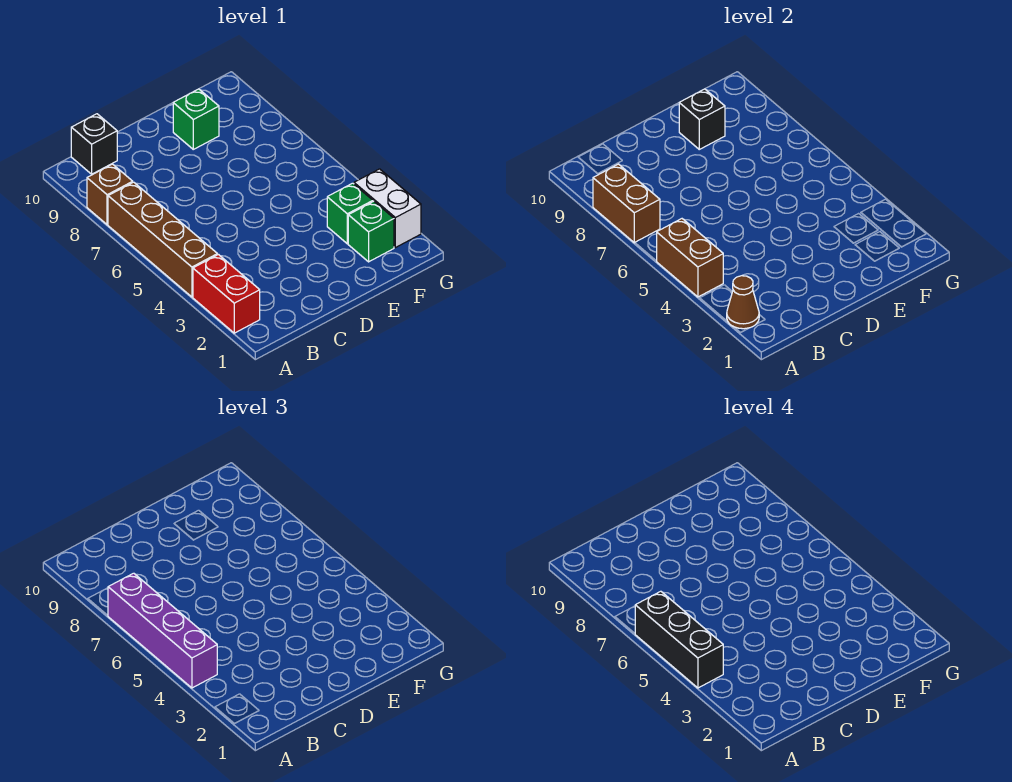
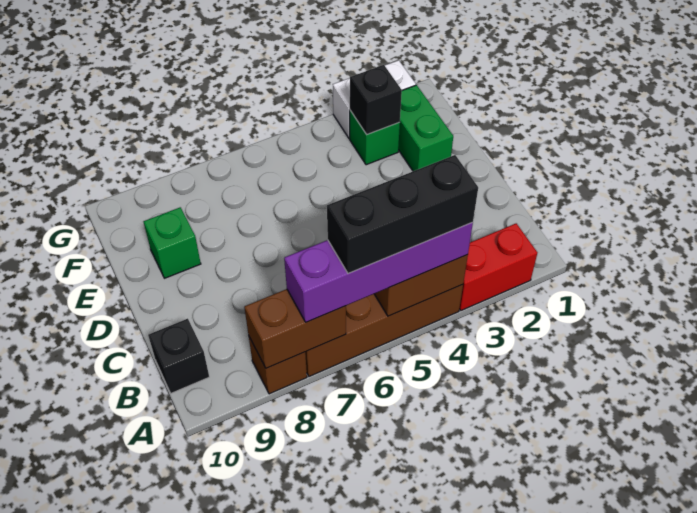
brown 1x1 cone [727,276,759,329] -> none
black 1x1 brick [679,89,725,149] -> black 1x1 brick moved to [350,65,402,134]
green 1x1 brick [348,201,394,262] -> green 1x2 brick [398,85,453,171]

